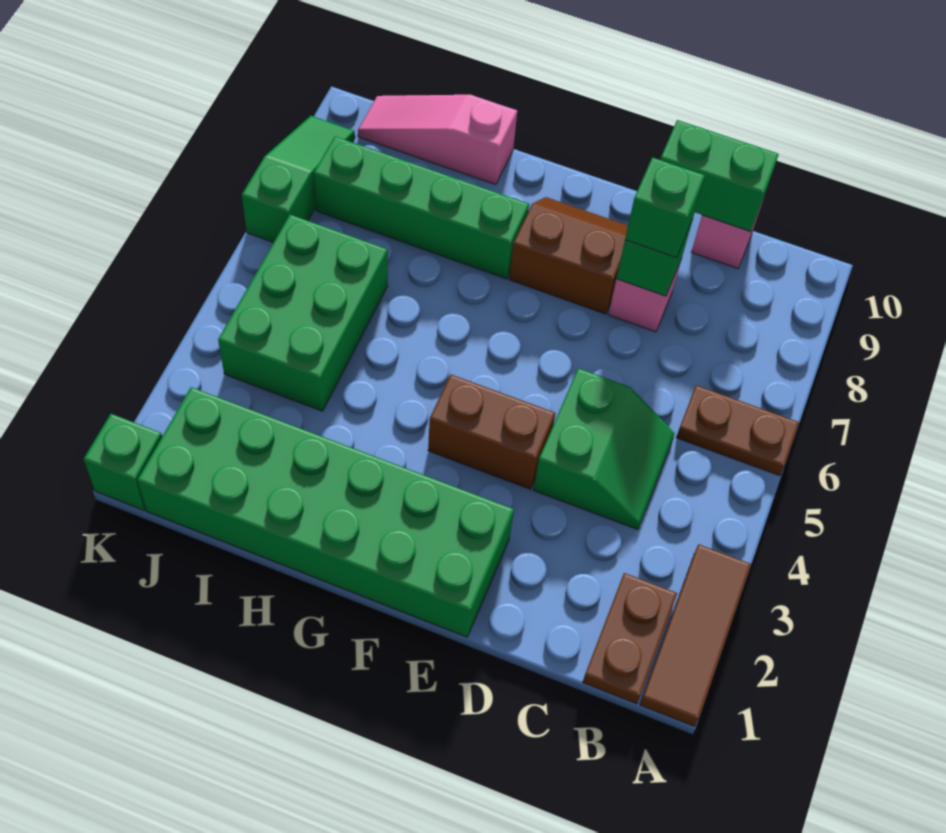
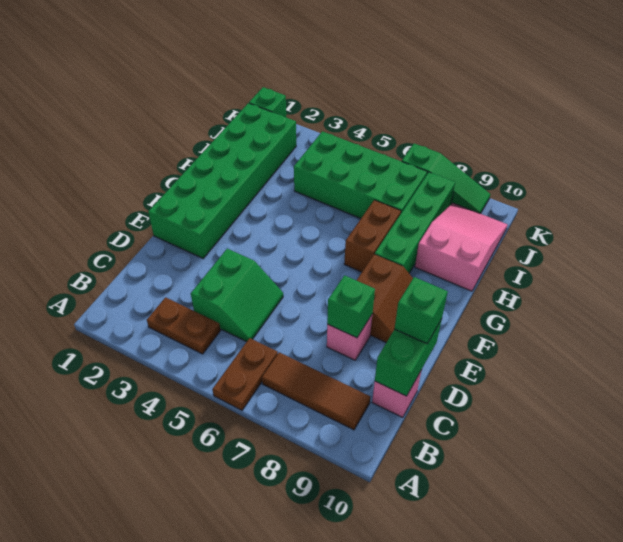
brown 1x3 tile [640,544,751,726] -> brown 1x3 tile moved to [262,352,370,430]
brown 1x2 plate [583,573,677,704] -> brown 1x2 plate moved to [147,297,221,354]
green 2x2 slope [533,368,675,530] -> green 2x2 slope turned to [191,249,283,342]
green 1x1 brick [625,157,705,258] -> green 1x1 brick moved to [394,277,448,344]
brown 1x2 brick [428,375,555,489] -> brown 1x2 brick moved to [344,200,401,272]
pink 1x3 slope [358,95,517,185] -> pink 2x3 slope [415,203,507,291]
green 2x3 brick [218,215,388,411] -> green 2x4 brick [294,131,427,218]

